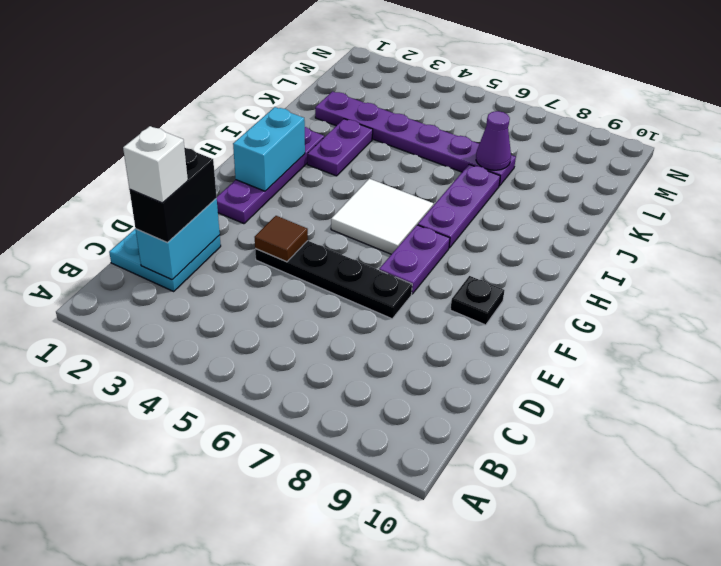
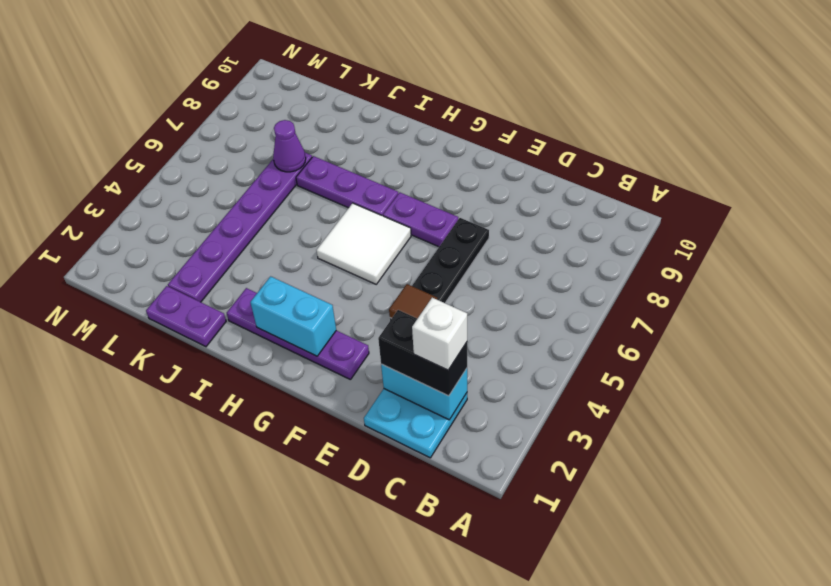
black 1x1 plate [450,276,504,325] -> none
purple 1x2 plate [307,119,373,176] -> purple 1x2 plate moved to [146,286,226,347]

